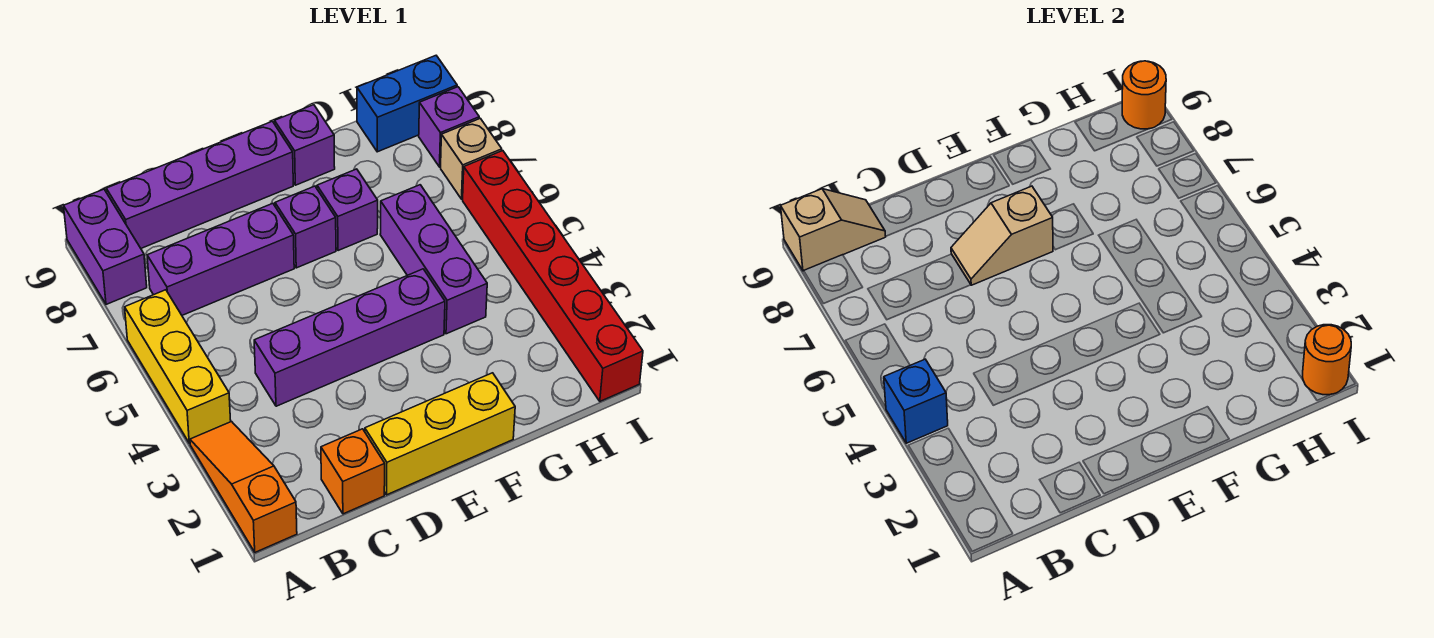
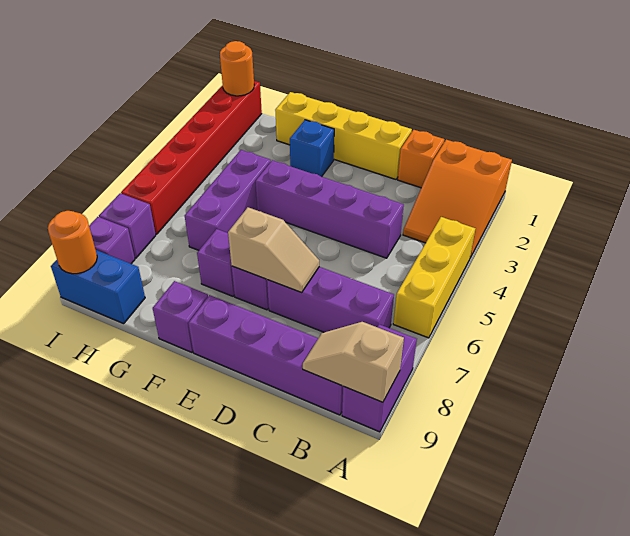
orange 1x3 slope [190,422,297,552] -> orange 2x3 slope [403,140,512,258]
blue 1x1 brick [884,359,948,443] -> blue 1x1 brick moved to [290,120,334,177]
yellow 1x3 brick [365,373,515,495] -> yellow 1x4 brick [275,92,412,179]
tan 1x1 brick [441,118,502,199] -> purple 1x1 brick [99,193,156,258]

